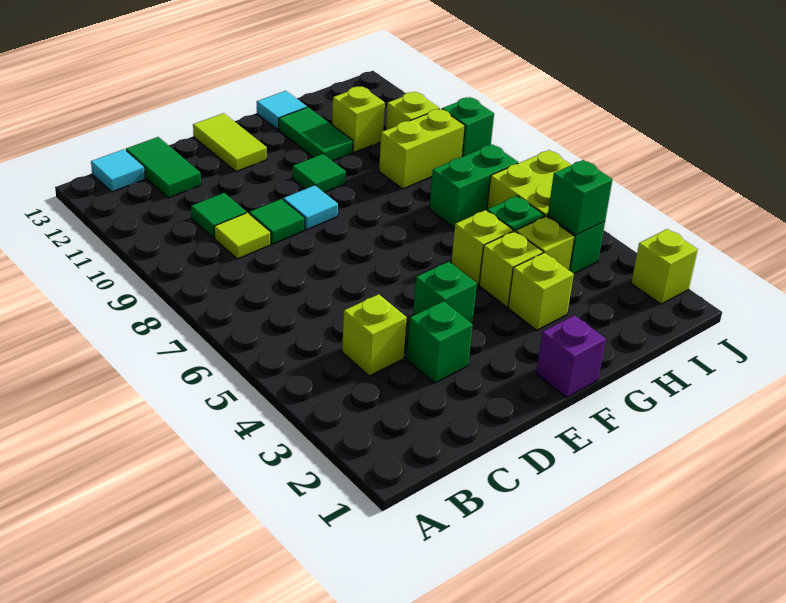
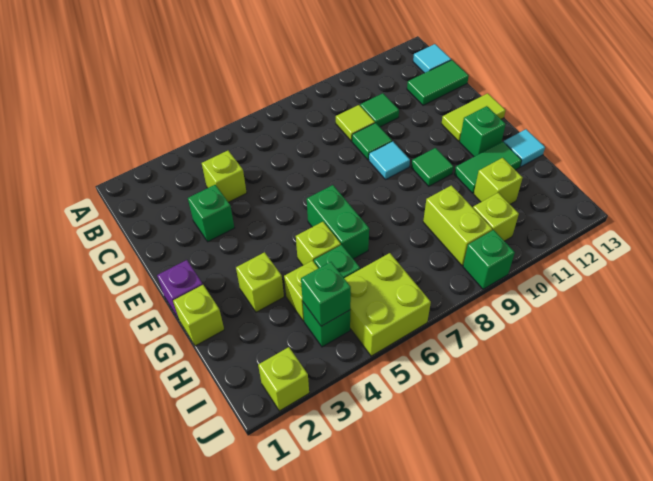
green 1x1 brick [413,262,477,323] -> green 1x1 brick moved to [460,106,506,157]
lime 1x1 brick [479,231,543,307] -> lime 1x1 brick moved to [173,285,224,346]
green 1x2 brick [429,144,518,228] -> green 1x2 brick moved to [307,185,369,259]

